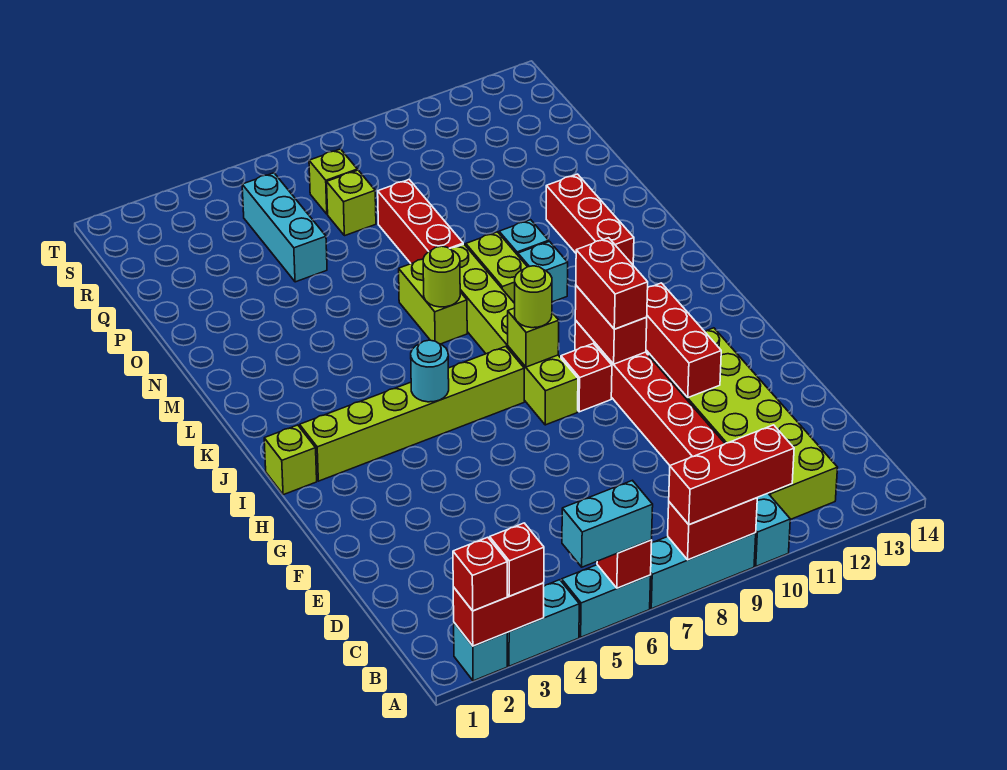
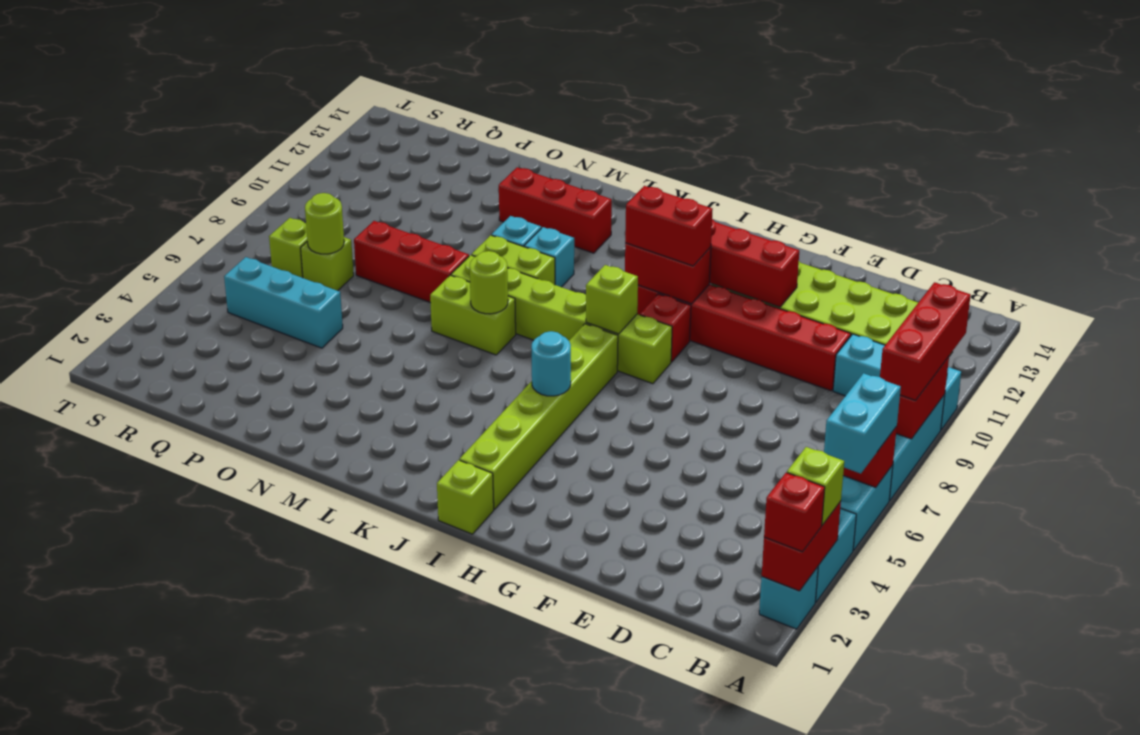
red 1x1 brick [490,523,544,596] -> lime 1x1 brick [787,447,844,525]
lime 1x1 round brick [515,266,552,328] -> lime 1x1 round brick moved to [305,193,344,254]

